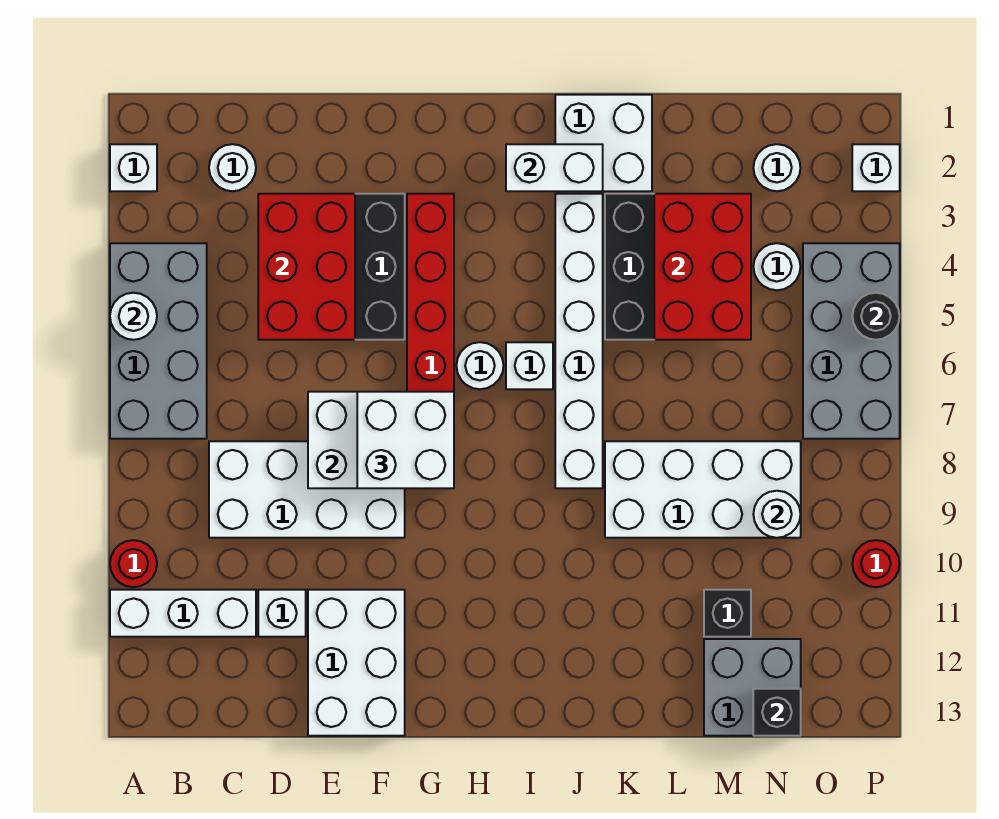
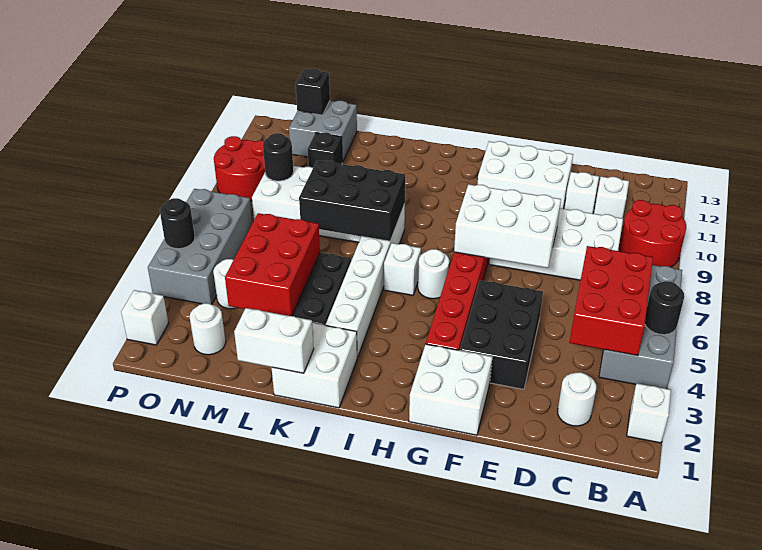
white 1x1 round brick [110,293,157,340] -> black 1x1 round brick [645,281,684,335]
red 1x1 round brick [110,540,157,587] -> red 2x2 round brick [619,200,686,267]
white 1x3 brick [110,590,256,637] -> white 1x1 brick [594,177,629,218]
red 2x3 brick [258,194,355,340] -> red 2x3 brick moved to [570,246,653,356]
white 2x3 brick [308,590,405,736] -> white 2x3 brick turned to [478,141,573,209]
white 2x2 brick [357,392,454,488] -> white 2x2 brick moved to [409,344,492,435]
white 1x2 brick [506,144,603,191] -> white 1x2 brick moved to [234,308,314,373]
none -> black 2x3 brick [299,160,405,241]
white 1x1 round brick [753,491,801,538] -> black 1x1 round brick [263,133,294,181]
red 1x1 round brick [852,540,899,587] -> red 2x2 round brick [214,136,265,201]

